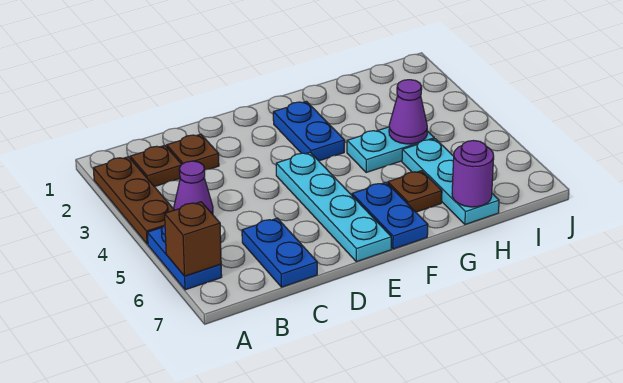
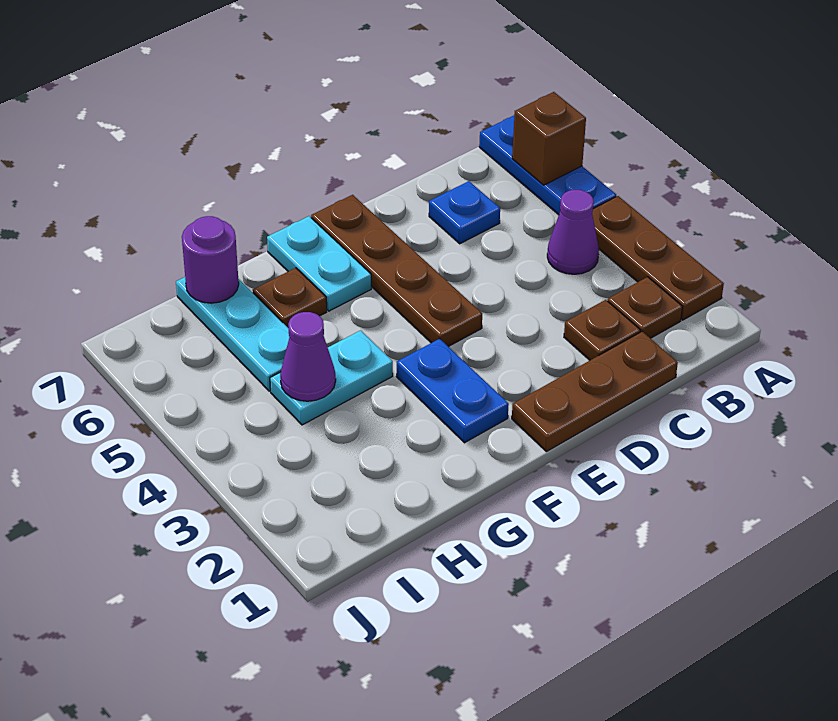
blue 1x2 plate [147,225,222,290] -> blue 1x3 plate [479,116,616,215]
none -> brown 1x3 plate [512,332,678,452]
blue 1x2 plate [242,218,317,287] -> blue 1x1 plate [429,181,500,244]
cyan 1x4 plate [276,152,391,262] -> brown 1x4 plate [311,195,482,347]
blue 1x2 plate [352,182,428,249] -> cyan 1x2 plate [267,216,371,311]

